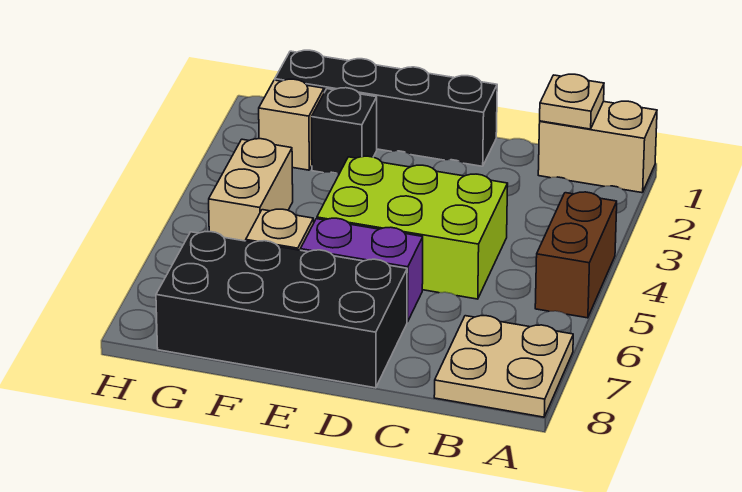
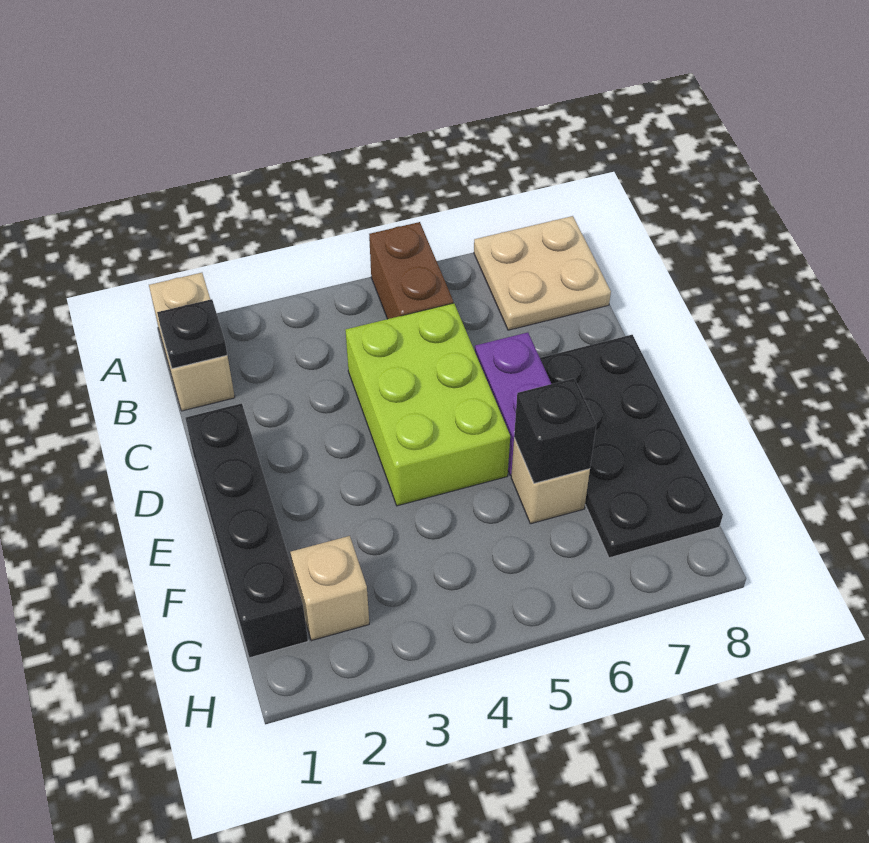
brown 1x2 brick [535,192,617,318] -> brown 1x2 brick turned to [369,222,453,319]
tan 1x1 plate [540,74,604,129] -> black 1x1 plate [157,299,227,369]
black 2x4 brick [156,232,407,388] -> black 2x4 plate [540,335,723,558]
black 1x1 brick [312,88,377,174] -> black 1x1 brick moved to [514,378,596,483]
tan 1x2 brick [209,139,293,241] -> none

